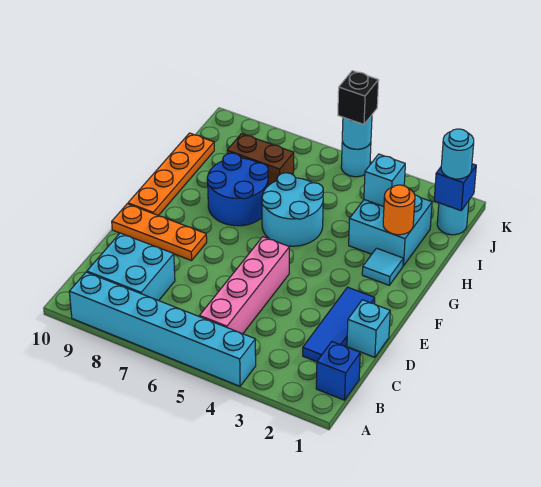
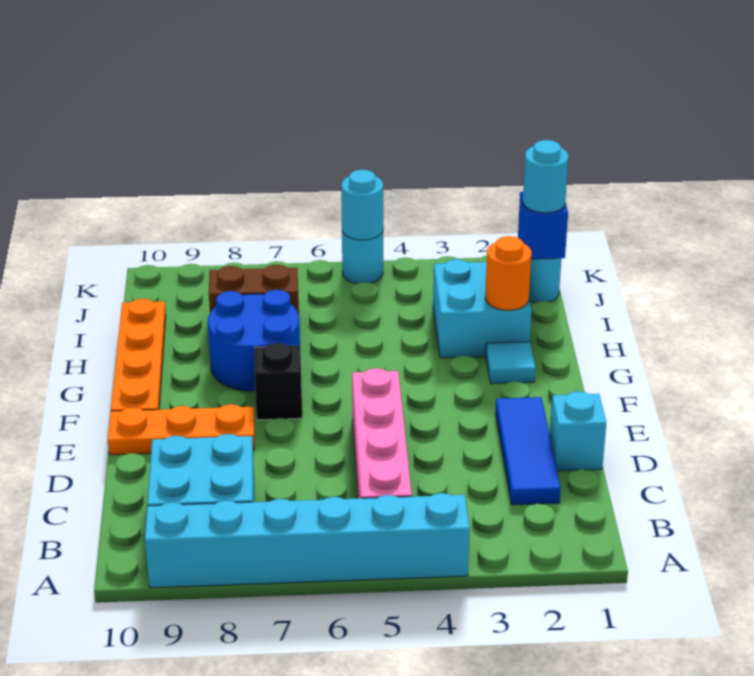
blue 1x1 brick [316,342,360,400] -> none
cyan 2x2 round brick [262,173,323,246] -> none
cyan 1x1 brick [364,154,405,207] -> none
black 1x1 brick [338,71,379,124] -> black 1x1 brick moved to [255,343,302,420]

